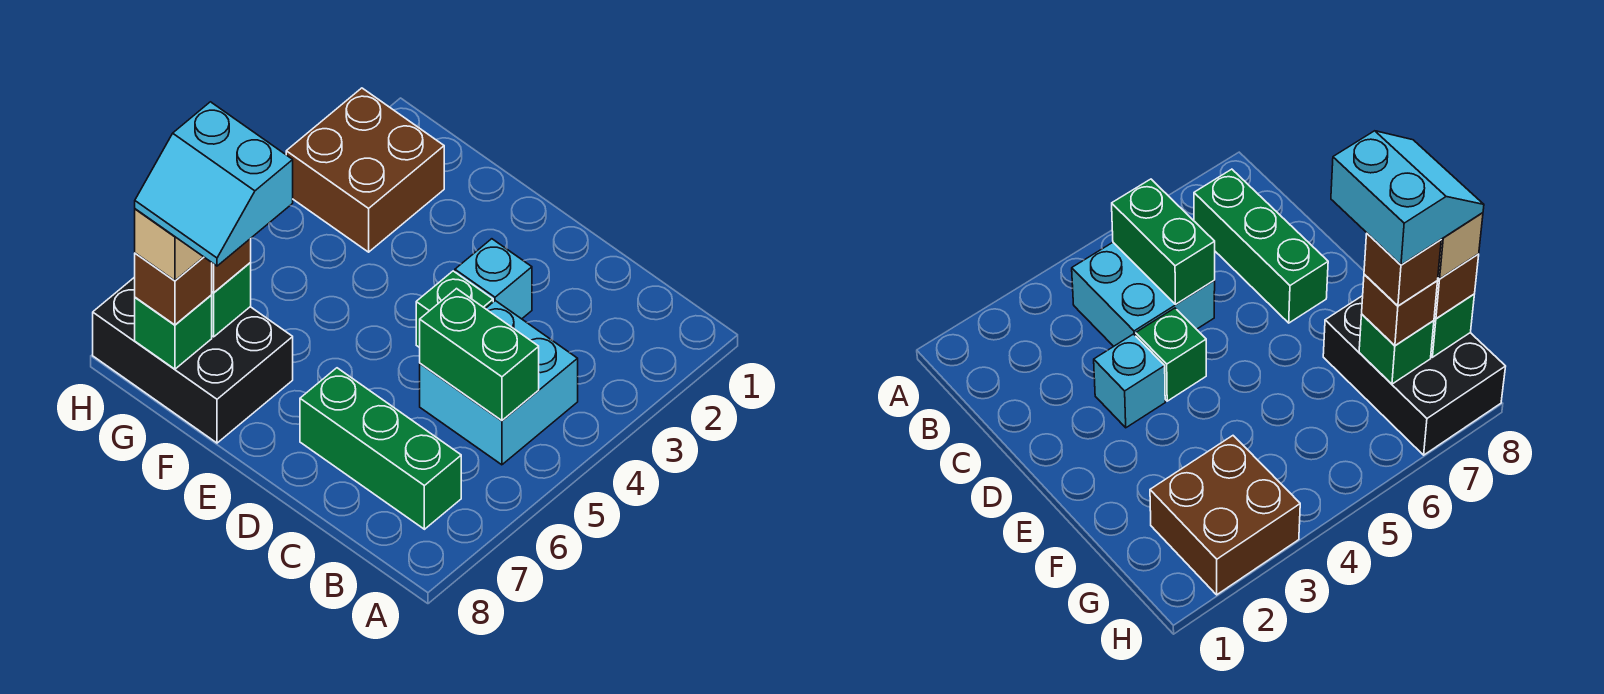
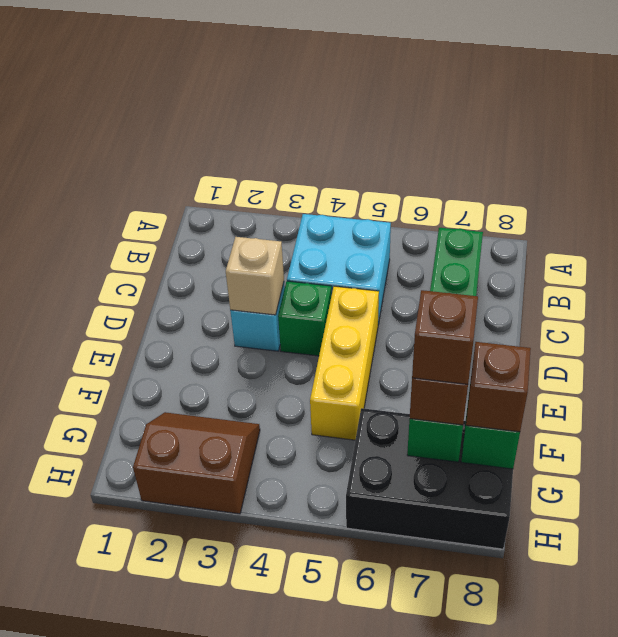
green 1x2 brick [420,289,539,420] -> none
none -> yellow 1x3 brick [310,286,379,440]
black 2x3 brick [93,277,293,443] -> black 2x3 brick turned to [346,408,513,549]
cyan 2x2 slope [135,102,293,266] -> none
brown 2x2 brick [286,88,444,252] -> brown 2x2 slope [133,412,260,514]
tan 1x1 brick [135,209,203,281] -> tan 1x1 brick moved to [226,237,284,315]

